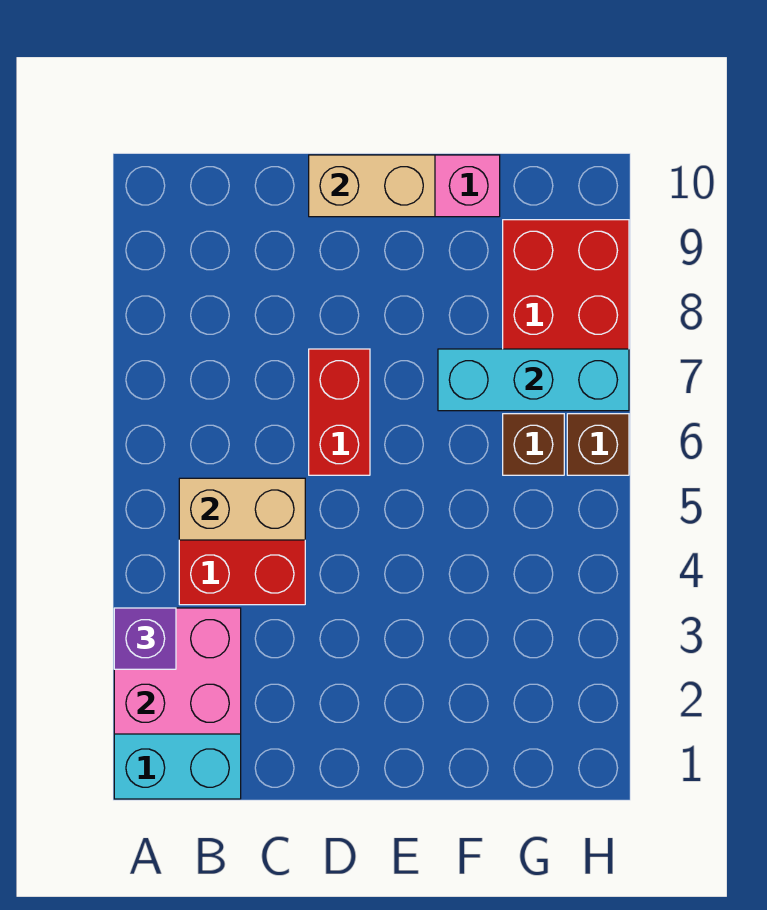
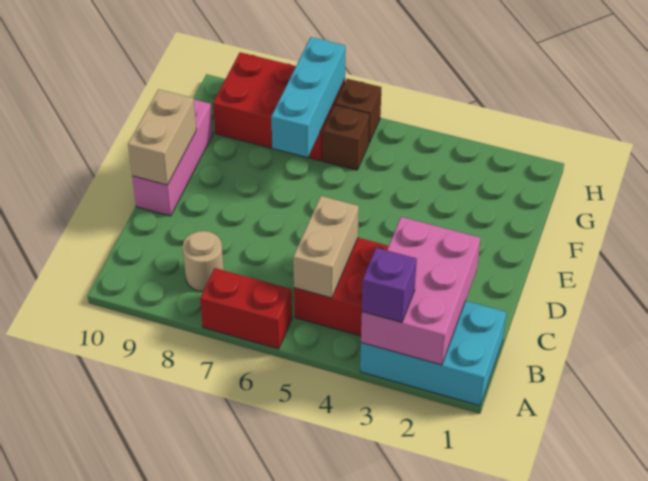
pink 2x2 brick [114,608,241,734] -> pink 2x3 brick [361,217,480,365]
none -> tan 1x1 round brick [183,231,224,291]
red 1x2 brick [309,349,370,475] -> red 1x2 brick moved to [200,268,292,349]

